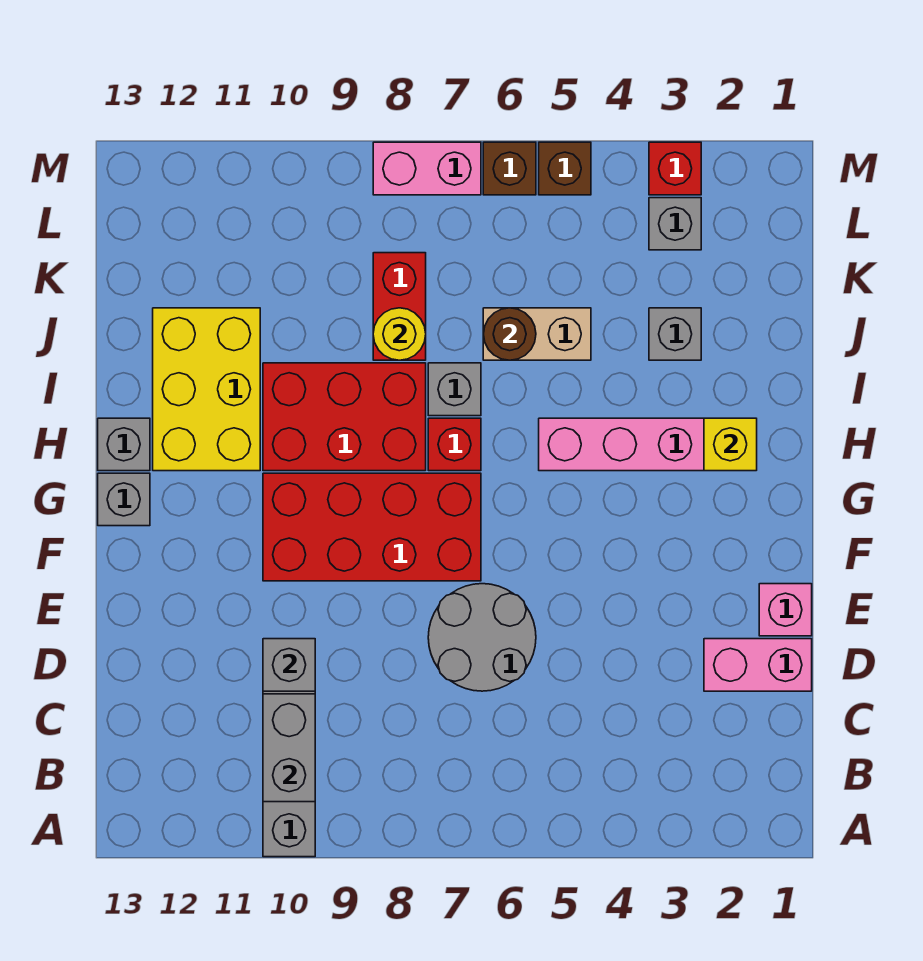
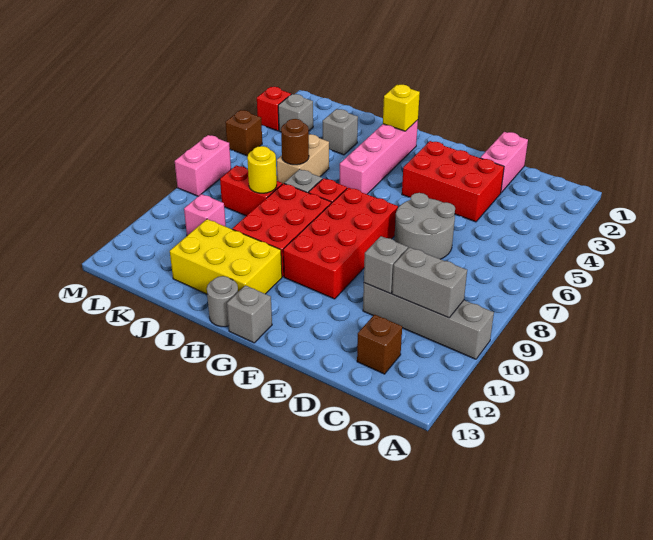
none -> red 2x3 brick [402,141,504,222]
pink 1x1 brick [759,584,812,636] -> pink 1x1 brick moved to [184,194,226,236]
grey 1x1 brick [98,418,150,471] -> grey 1x1 round brick [207,276,238,327]
brown 1x1 brick [483,142,536,195] -> brown 1x1 brick moved to [357,315,402,374]

